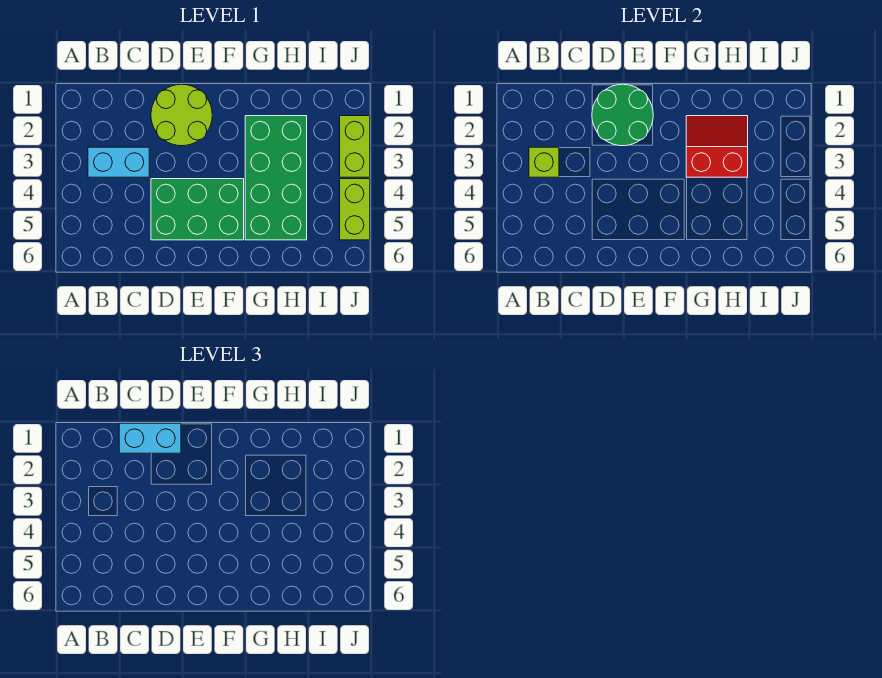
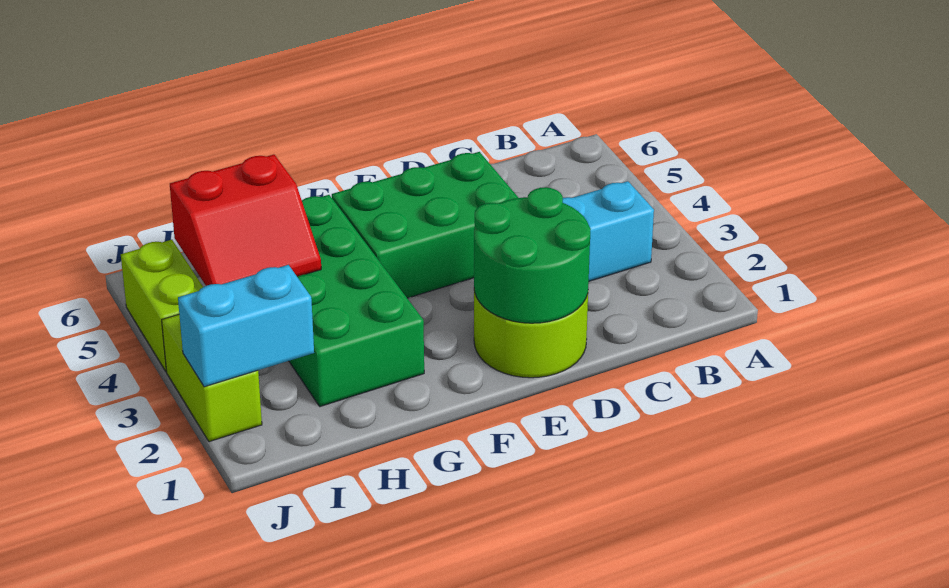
lime 1x1 brick [529,147,559,177] -> none
cyan 1x2 brick [119,423,181,453] -> cyan 1x2 brick moved to [178,265,314,387]
red 2x2 slope [686,116,748,177] -> red 2x2 slope moved to [170,155,321,286]

